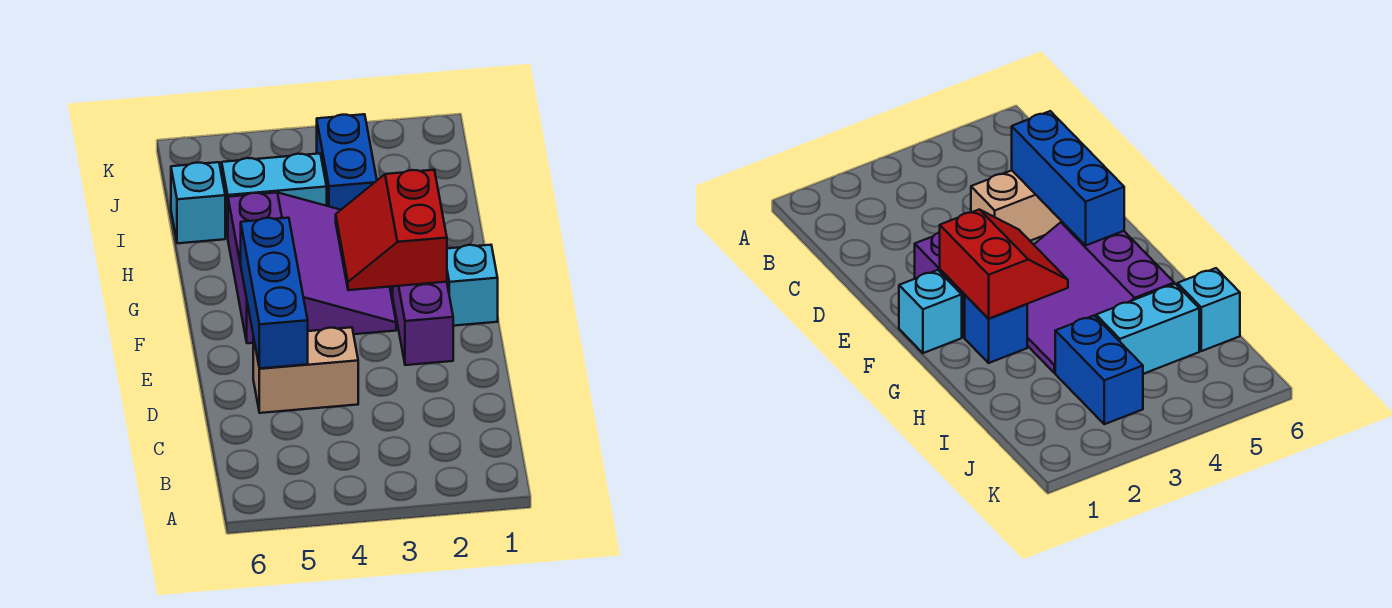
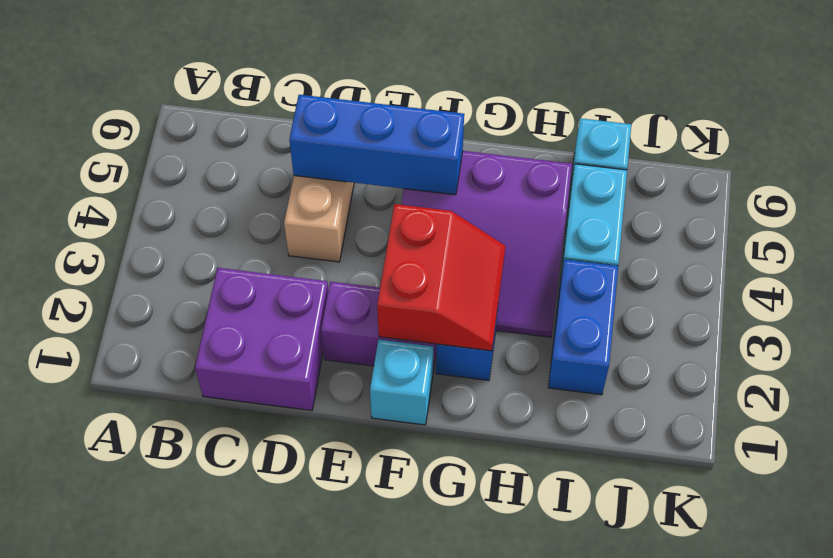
none -> purple 2x2 brick [195,268,328,410]
red 2x2 slope [336,170,447,290] -> red 2x2 slope turned to [377,204,505,351]
blue 1x2 brick [317,114,377,210] -> blue 1x2 brick turned to [548,259,618,395]

